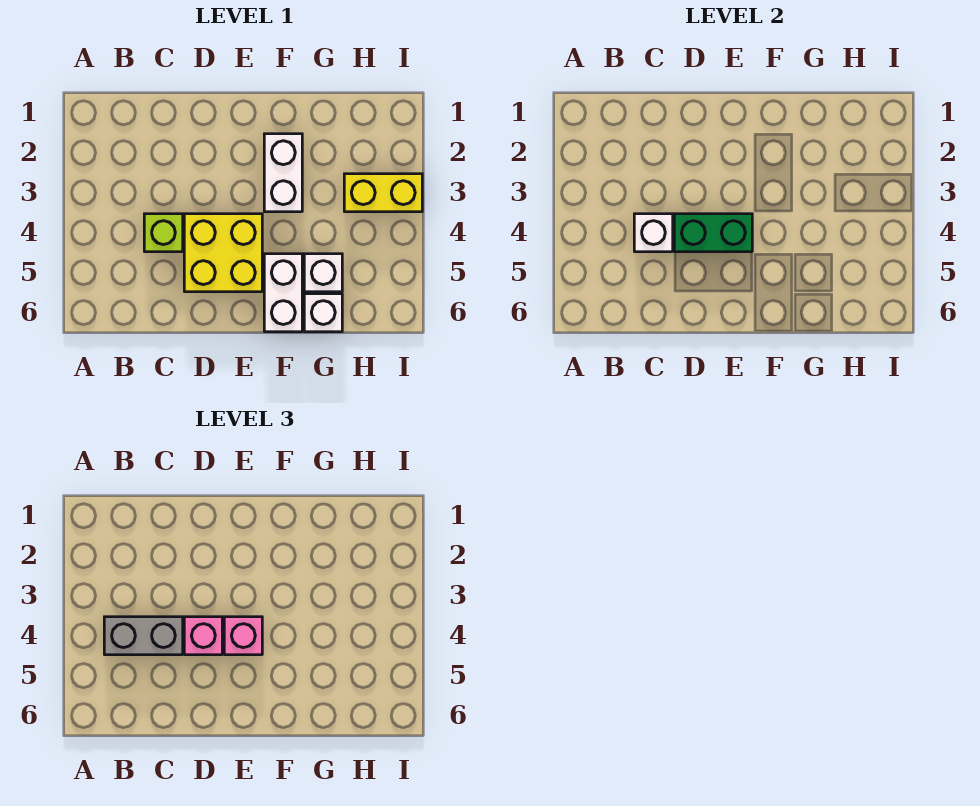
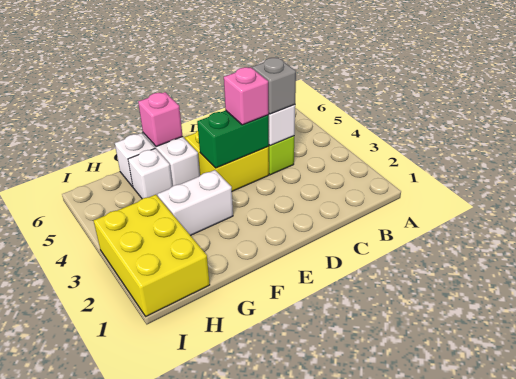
grey 1x2 brick [104,617,183,655] -> grey 1x1 brick [252,58,296,114]
pink 1x1 brick [224,617,262,655] -> pink 1x1 brick moved to [138,92,183,147]
white 1x2 brick [264,134,302,212] -> white 1x2 brick turned to [158,170,233,236]
yellow 1x2 brick [344,174,422,212] -> yellow 2x3 brick [94,195,210,316]

